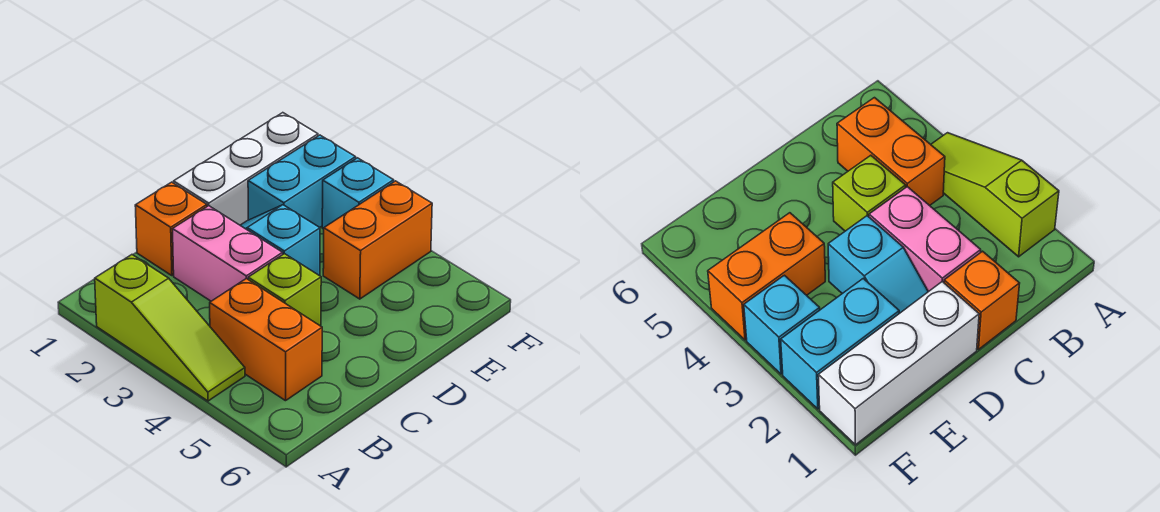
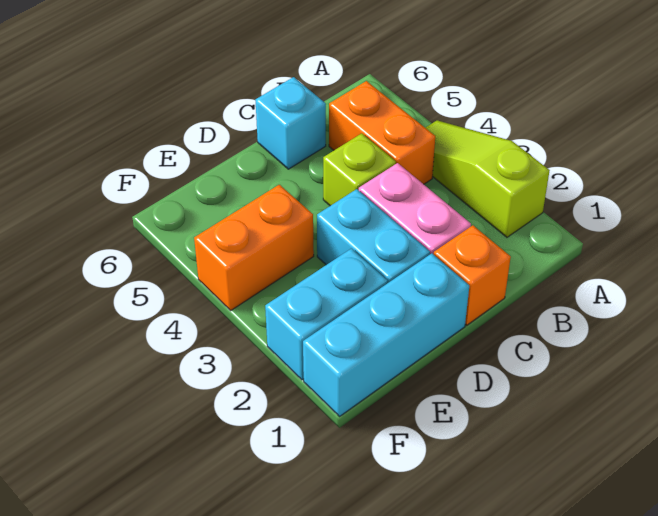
white 1x3 brick [174,113,318,225] -> cyan 1x3 brick [303,253,469,416]
cyan 1x2 slope [240,205,320,276] -> cyan 1x2 brick [317,189,430,283]
cyan 1x1 brick [322,158,394,229] -> cyan 1x1 brick moved to [256,77,326,169]

